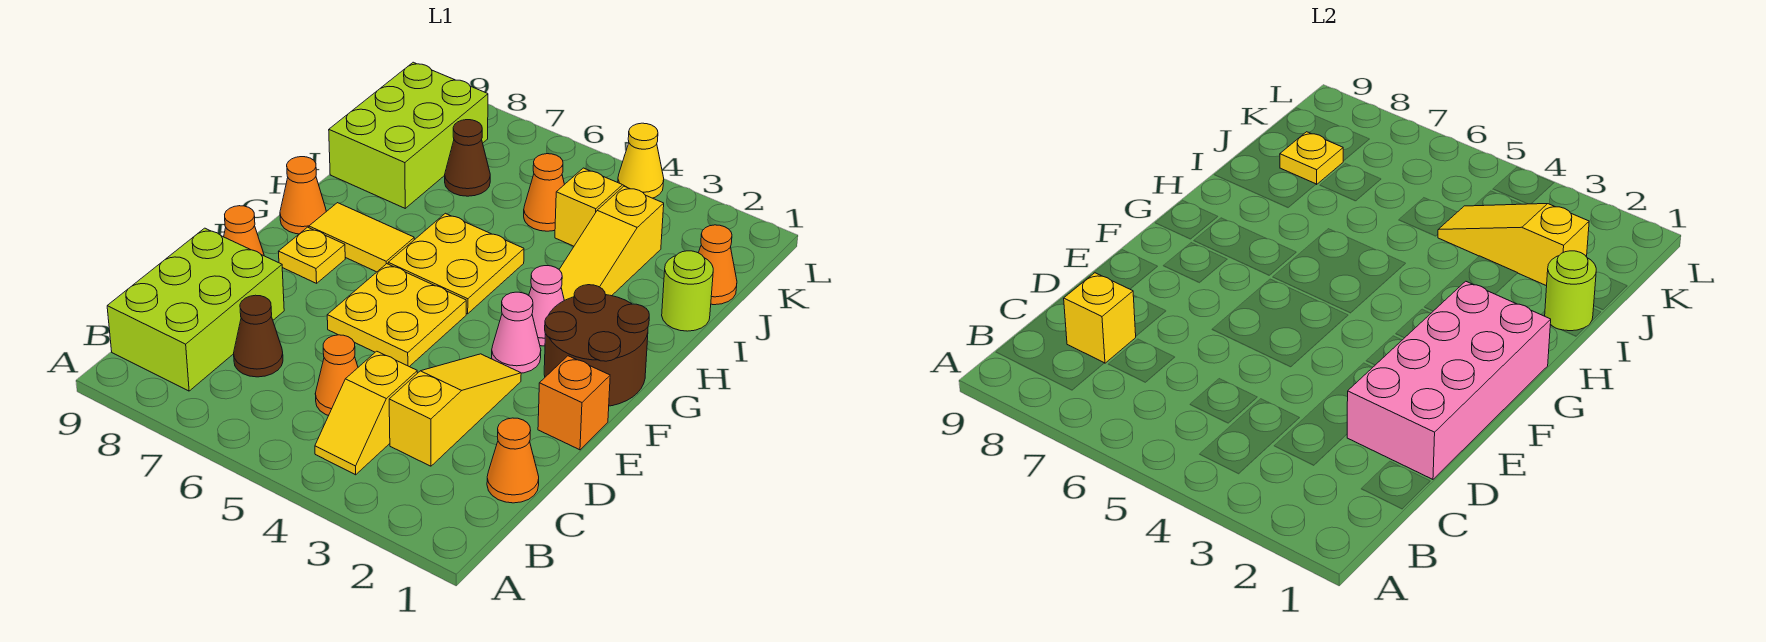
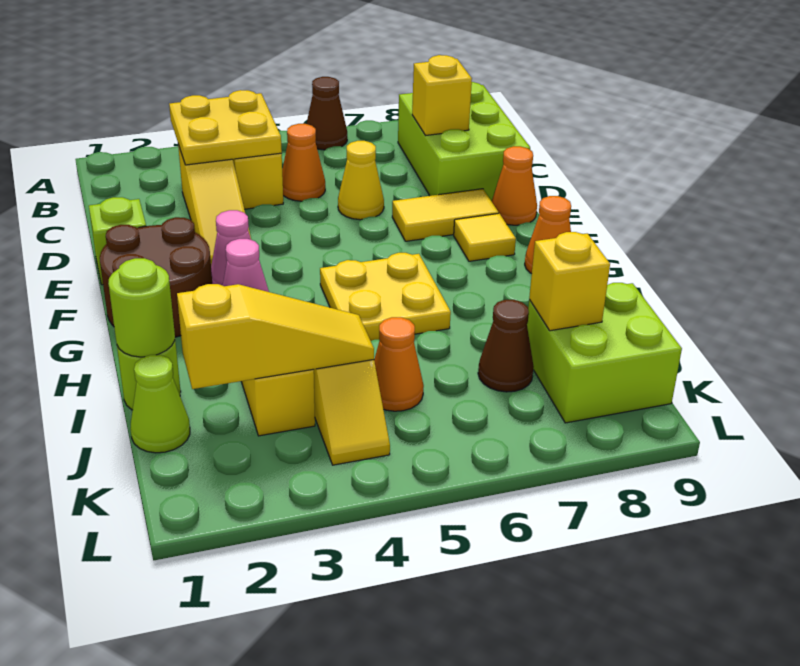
orange 1x1 cone [487,418,539,503] -> none
brown 1x1 cone [234,295,283,377] -> brown 1x1 cone moved to [307,77,347,150]
pink 2x4 brick [1347,281,1551,479] -> none
orange 1x1 brick [538,356,610,450] -> lime 1x1 brick [89,197,146,285]
yellow 2x2 plate [327,264,466,367] -> yellow 2x2 plate moved to [169,90,282,165]
yellow 1x1 plate [278,227,345,283] -> yellow 1x1 tile [454,213,516,261]
yellow 1x2 tile [309,203,414,272] -> yellow 1x2 tile moved to [392,189,499,241]
lime 2x3 brick [329,62,488,208] -> lime 2x2 brick [527,283,682,423]
orange 1x1 cone [699,225,737,305] -> lime 1x1 cone [130,355,190,453]
yellow 1x1 plate [1280,132,1343,184] -> yellow 1x1 brick [529,232,610,331]
yellow 1x1 cone [618,123,664,198] -> yellow 1x1 cone moved to [338,141,384,220]

